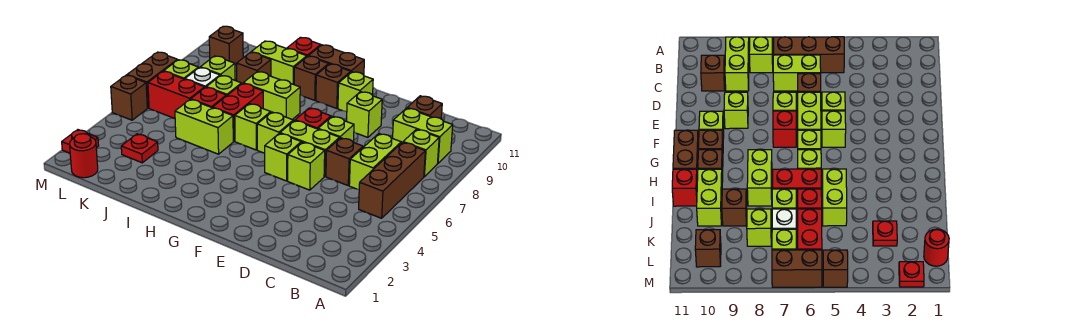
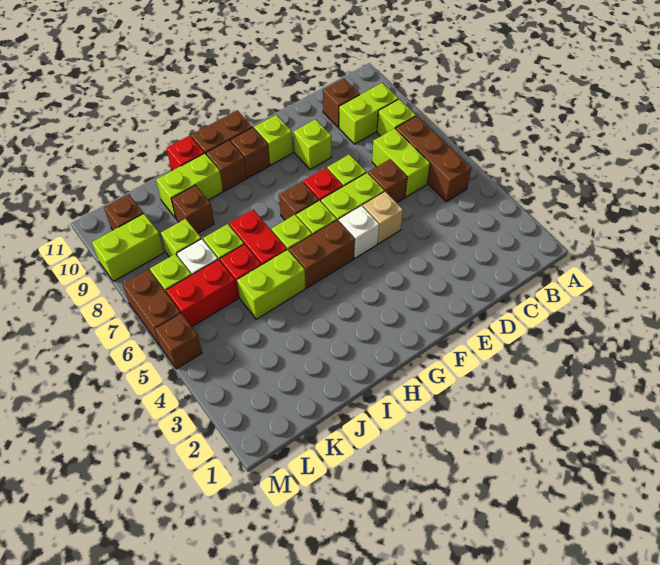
lime 1x1 brick [288,142,325,190] -> tan 1x1 brick [363,191,403,243]
lime 1x1 brick [265,133,301,181] -> white 1x1 brick [339,206,379,258]
none -> brown 1x2 brick [289,220,355,288]
none -> brown 1x1 brick [279,181,319,220]
lime 1x2 brick [243,72,300,120] -> lime 1x2 brick moved to [92,214,164,281]
red 1x1 plate [121,134,158,163] -> none
red 1x1 round brick [70,134,98,178] -> none
red 1x1 plate [62,130,99,153] -> none

